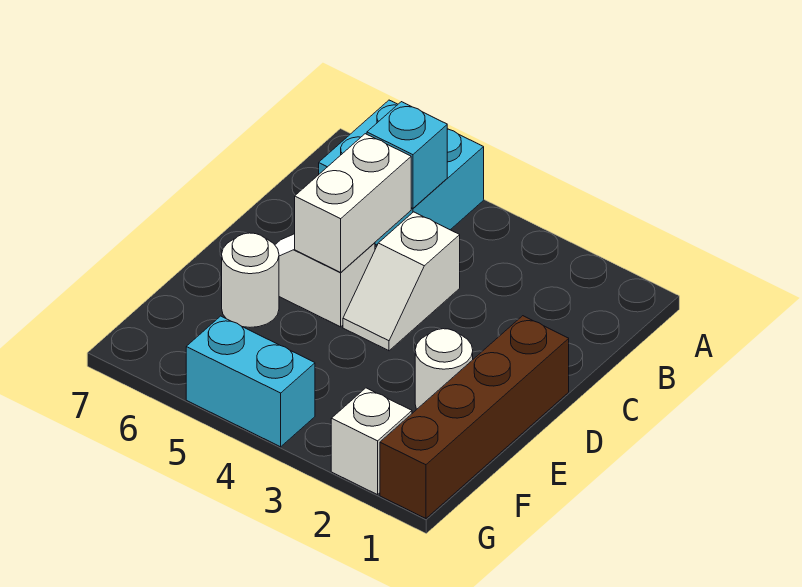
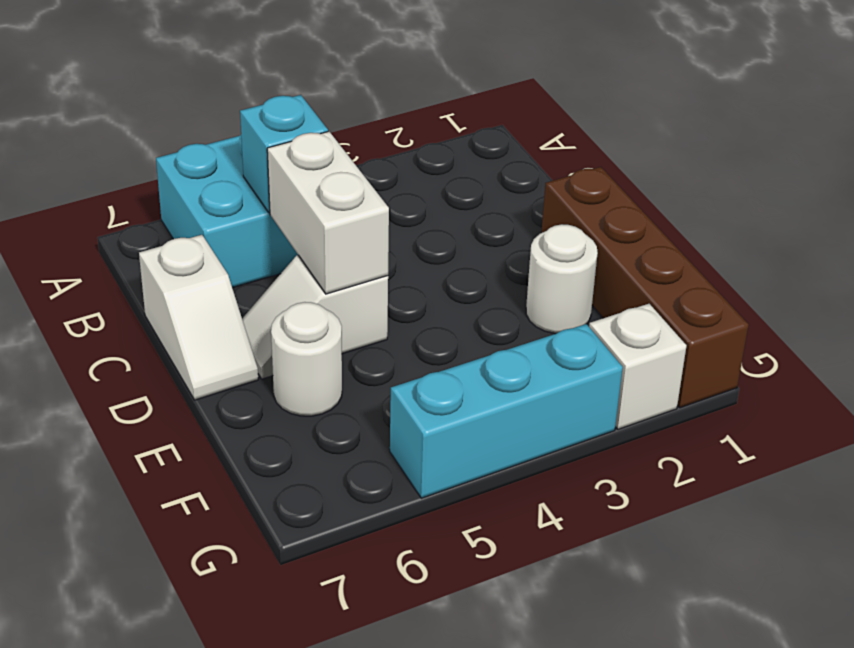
white 1x2 slope [343,212,460,351] -> white 1x2 slope moved to [139,235,258,400]
cyan 1x2 brick [186,316,315,447] -> cyan 1x3 brick [390,324,623,498]

